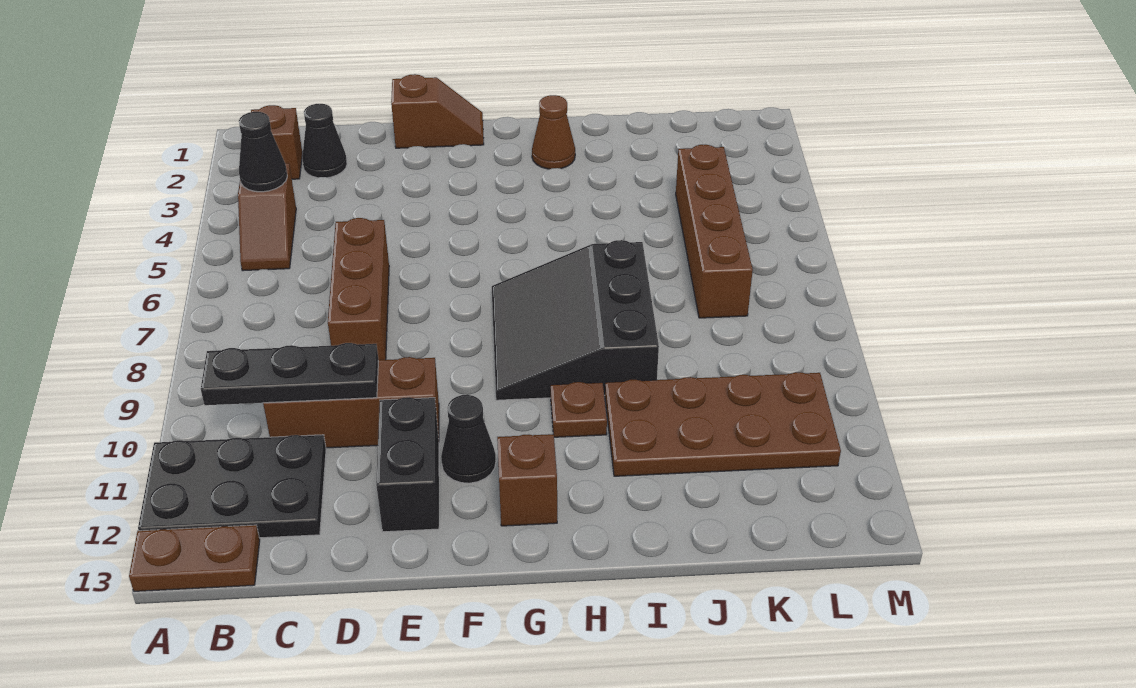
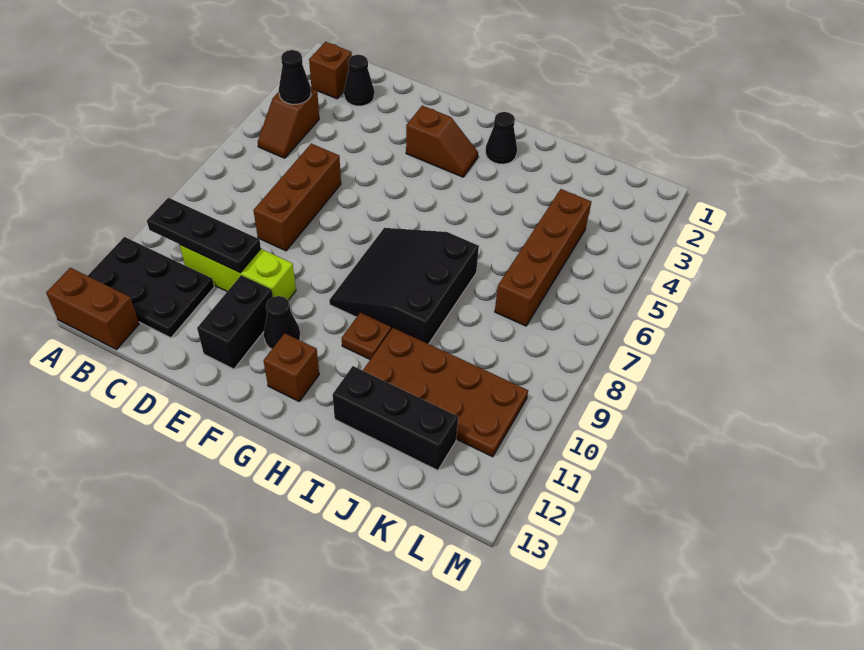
brown 1x2 plate [129,525,260,591] -> brown 1x2 brick [46,268,139,349]
brown 1x3 brick [263,357,439,448] -> lime 1x3 brick [180,245,296,300]
brown 1x2 slope [391,74,484,148] -> brown 1x2 slope moved to [406,106,478,177]
brown 1x1 cone [532,95,575,169] -> black 1x1 cone [486,112,517,164]
none -> black 1x3 brick [333,366,458,470]

